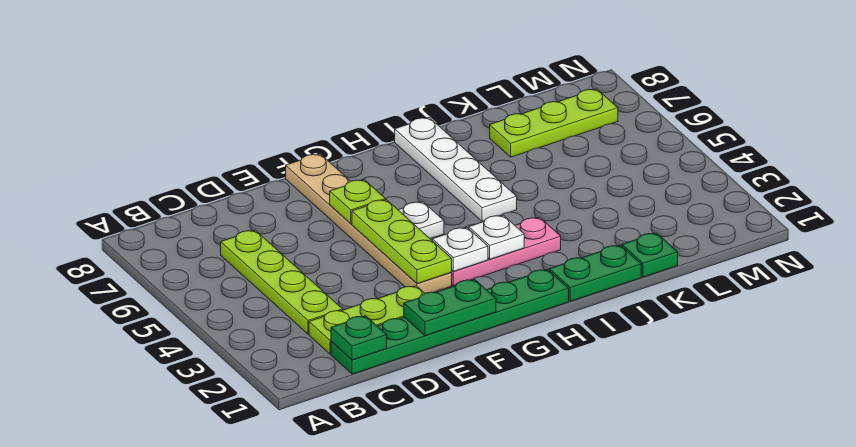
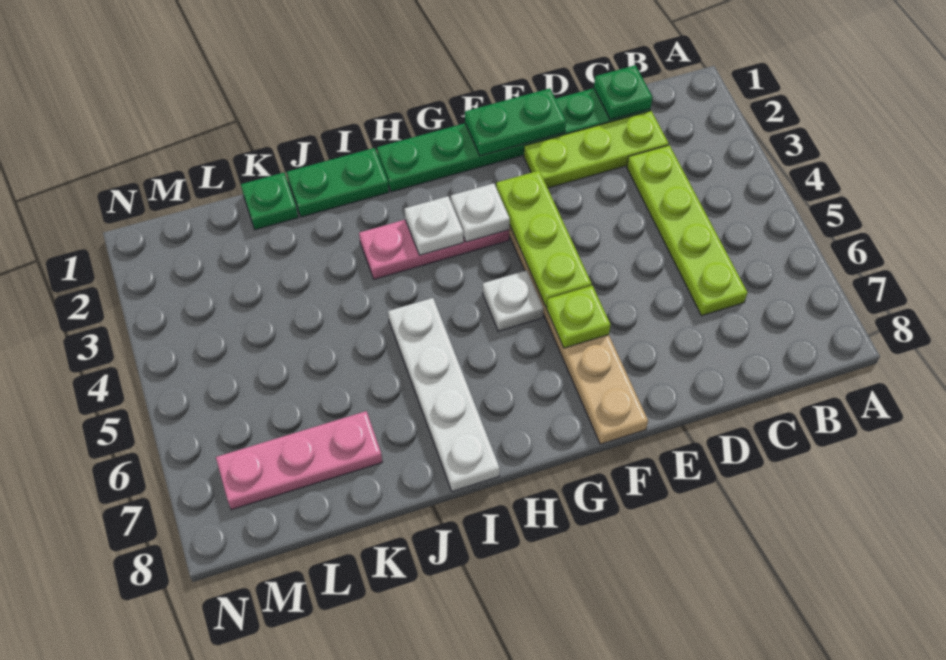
lime 1x3 plate [490,89,618,157] -> pink 1x3 plate [216,411,382,510]

